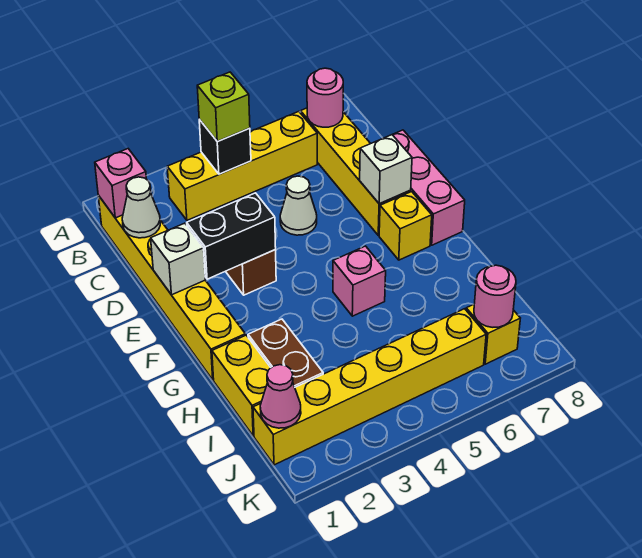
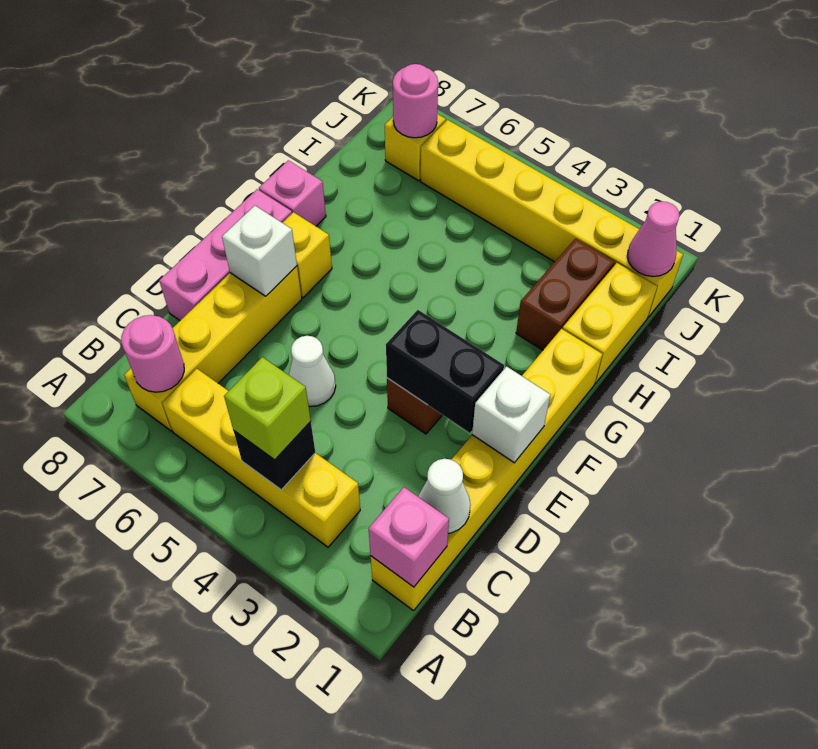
pink 1x1 brick [333,246,386,316] -> pink 1x1 brick moved to [259,160,326,226]

